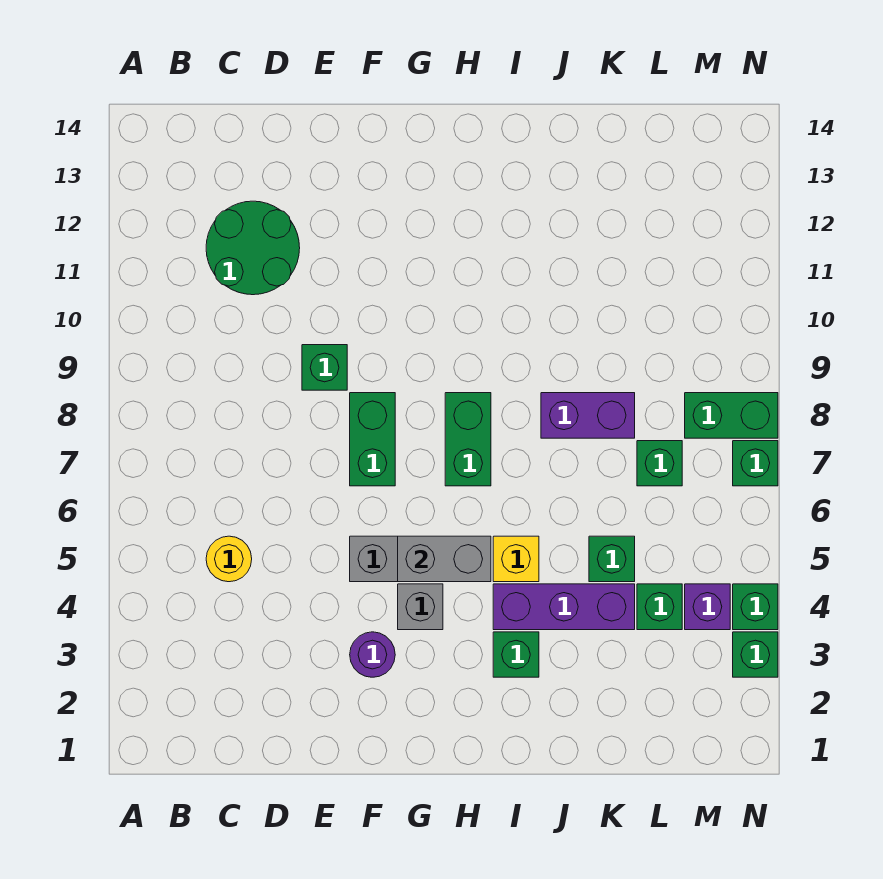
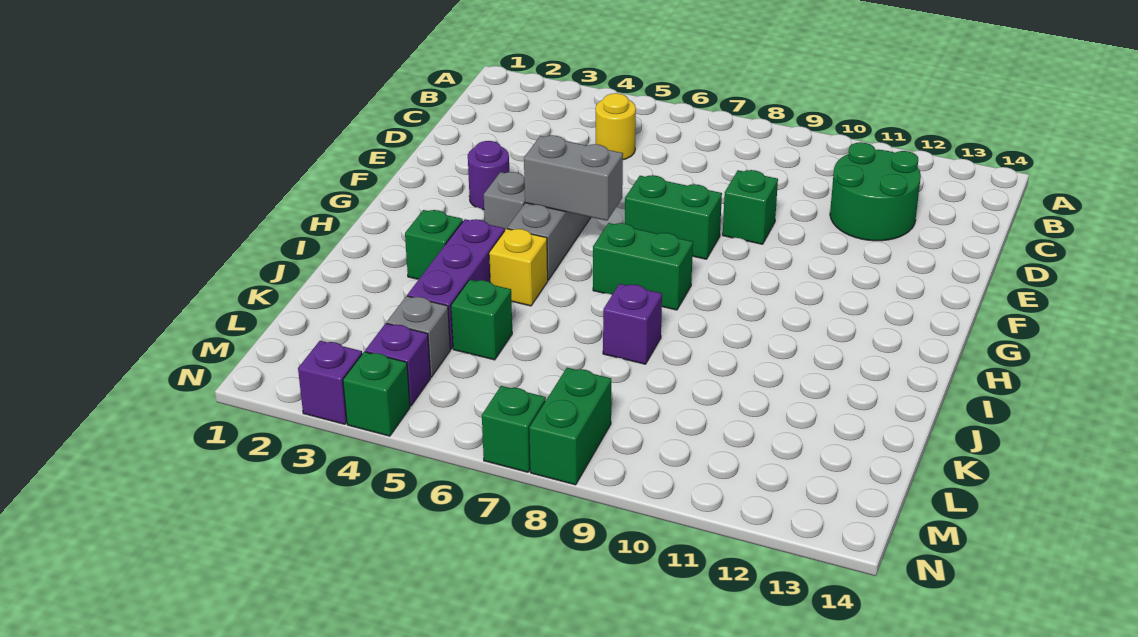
grey 1x2 brick [398,536,491,582] -> grey 1x2 brick turned to [524,135,623,221]
purple 1x2 brick [541,393,635,438] -> purple 1x1 brick [603,284,662,364]
green 1x1 brick [637,584,682,630] -> grey 1x1 brick [387,296,450,377]
green 1x1 brick [637,441,682,486] -> none
green 1x1 brick [733,632,778,677] -> purple 1x1 brick [298,341,362,424]

